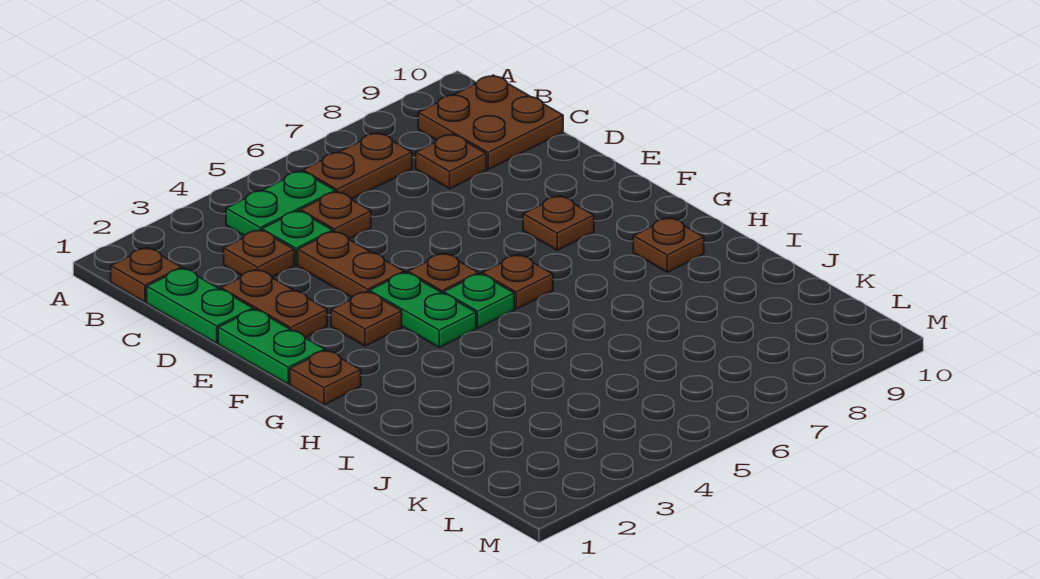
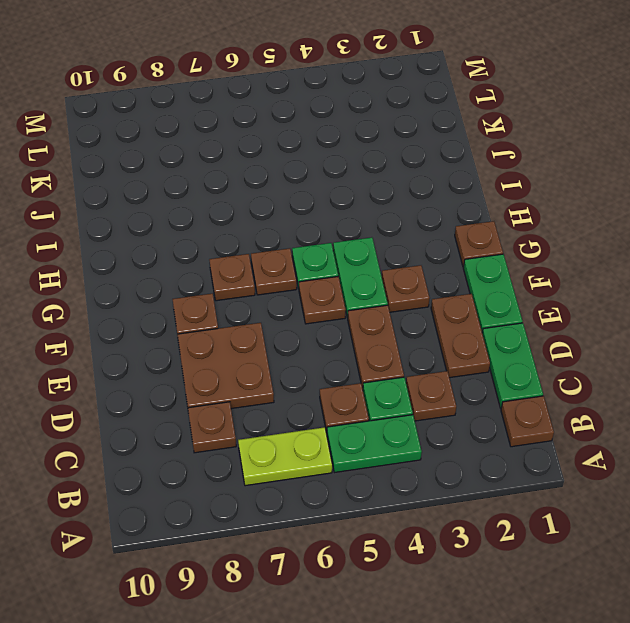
brown 1x2 plate [303,133,412,199] -> lime 1x2 plate [238,427,332,486]
brown 2x2 plate [418,75,563,169] -> brown 2x2 plate moved to [177,323,274,409]
brown 1x1 plate [633,218,704,272] -> brown 1x1 plate moved to [209,254,255,301]

